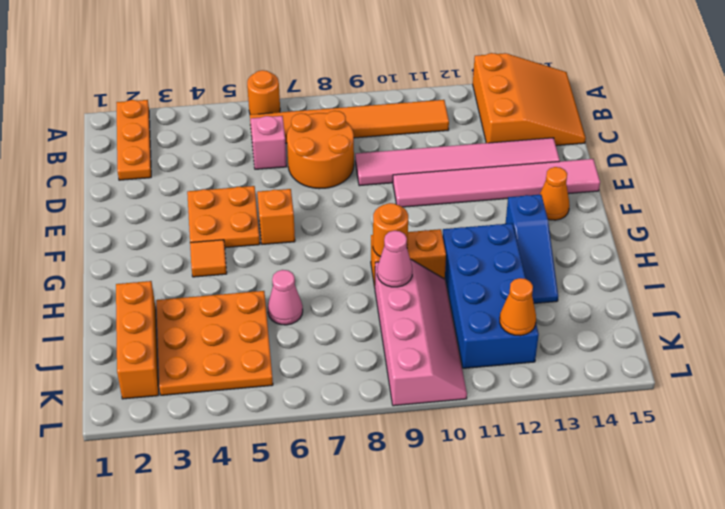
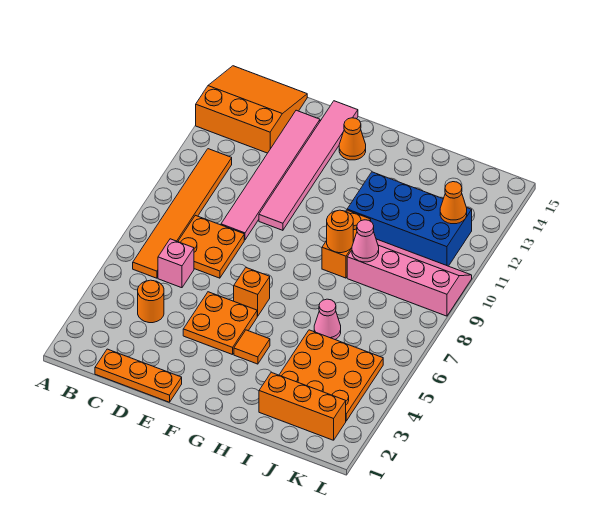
orange 1x3 plate [116,100,151,180] -> orange 1x3 plate moved to [95,349,182,402]
orange 1x1 round brick [247,70,280,115] -> orange 1x1 round brick moved to [138,280,164,323]
orange 2x2 round brick [287,111,354,189] -> orange 2x2 plate [178,215,244,278]
blue 1x3 slope [506,194,558,303] -> none

